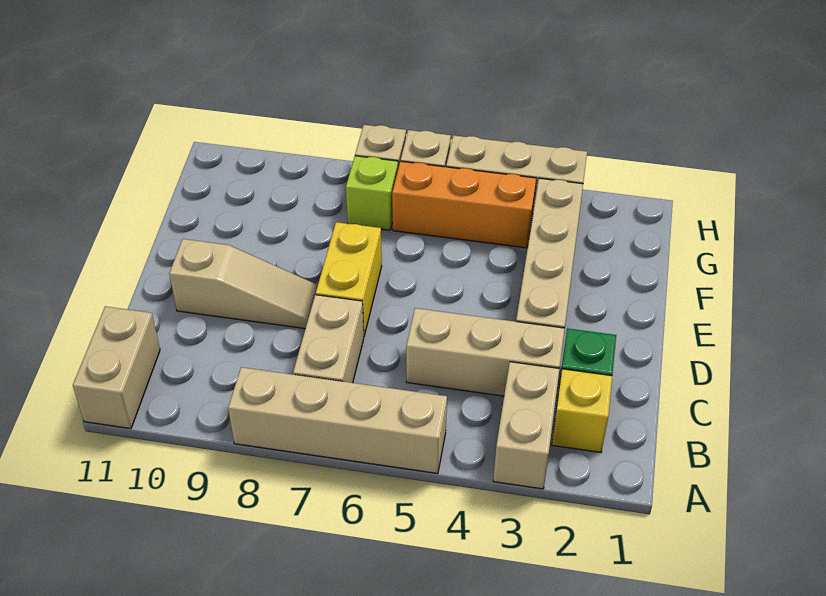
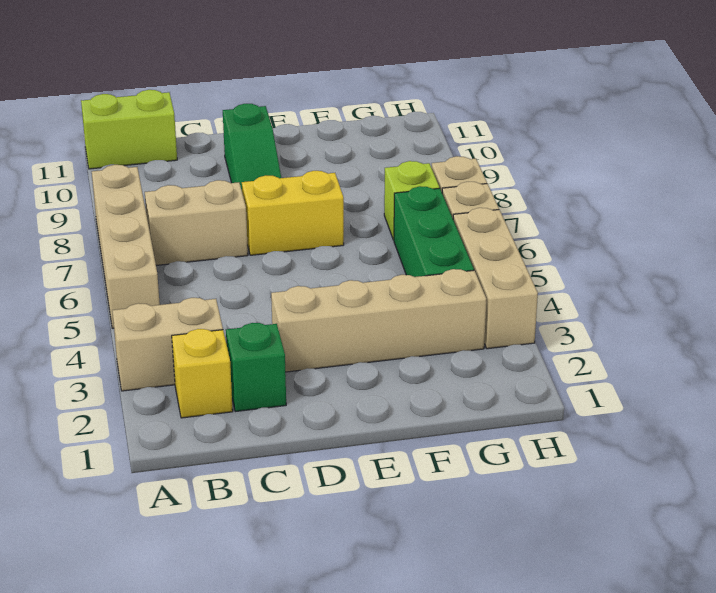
tan 1x2 brick [73,306,160,429] -> lime 1x2 brick [81,90,177,169]
tan 1x3 brick [406,308,565,396] -> none
tan 1x3 slope [169,239,318,329] -> green 1x3 slope [223,104,281,190]
orange 1x3 brick [392,161,536,248] -> green 1x3 brick [394,186,474,277]

